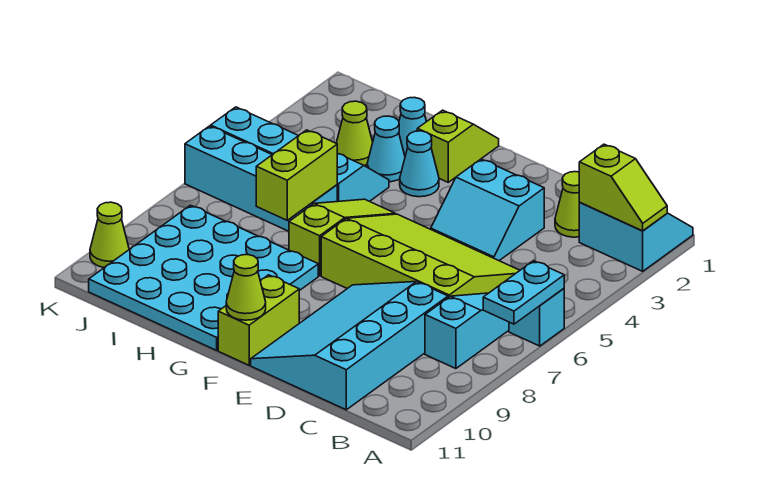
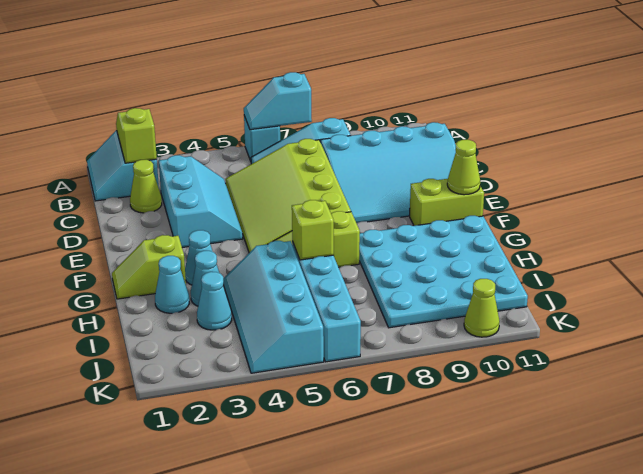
cyan 1x2 plate [483,261,564,324] -> cyan 1x2 slope [244,72,312,130]
cyan 2x2 slope [431,159,544,261] -> cyan 2x3 slope [159,155,243,248]
lime 1x2 brick [256,130,337,220] -> lime 1x1 brick [292,200,334,260]
lime 1x1 cone [336,101,373,166] -> cyan 1x1 cone [197,272,232,330]

